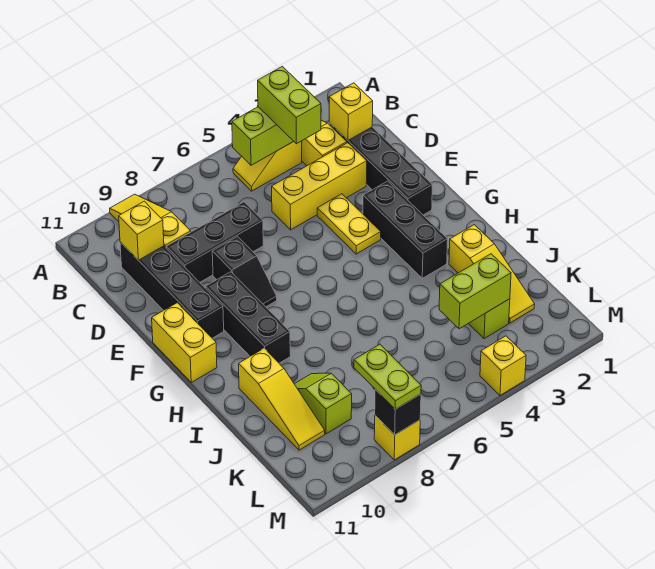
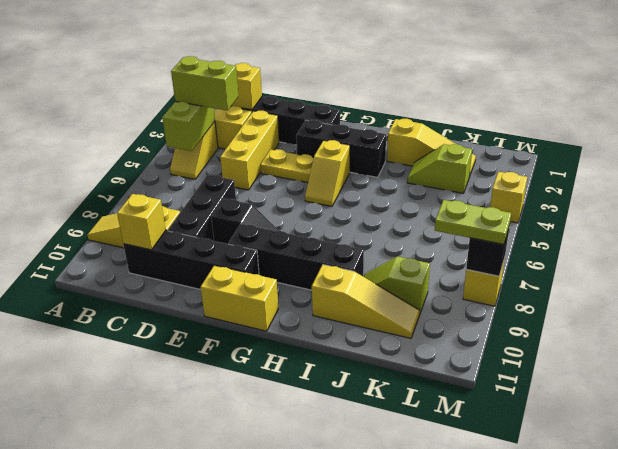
black 1x3 brick [205,272,290,363] -> black 1x4 brick [228,224,364,290]
none -> yellow 1x2 slope [305,140,350,206]
lime 1x2 brick [439,254,511,329] -> none

